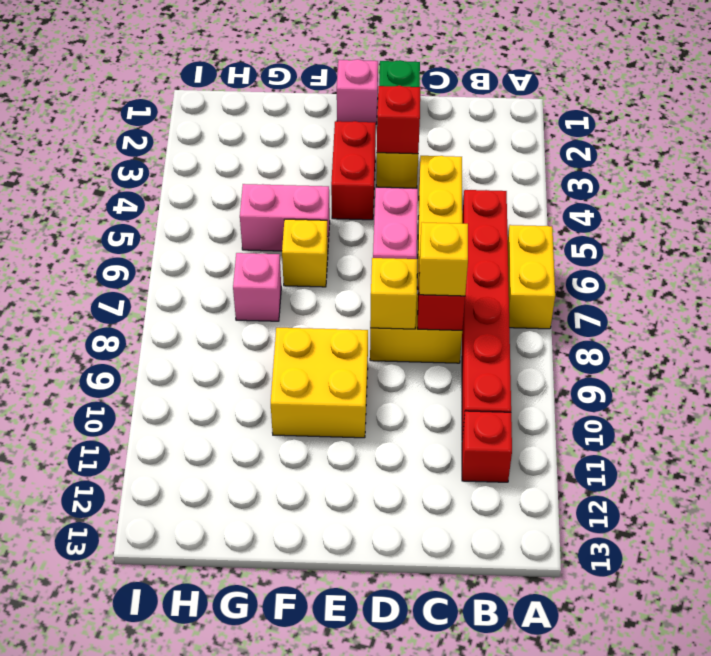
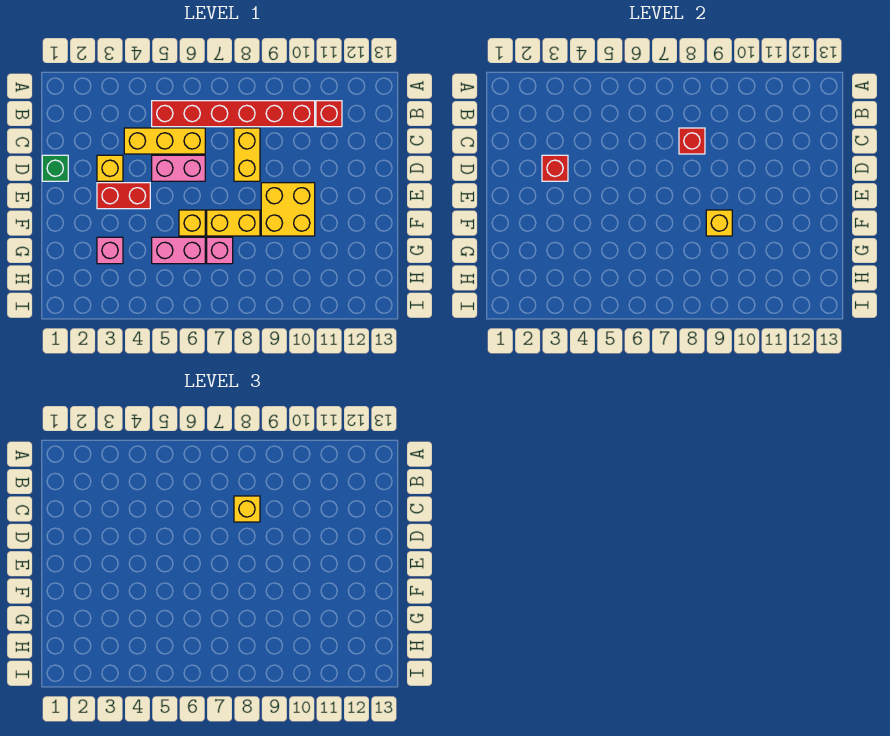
yellow 1x2 brick [508,225,555,329] -> yellow 1x2 brick moved to [207,210,260,236]
yellow 1x1 brick [370,258,417,329] -> yellow 1x1 brick moved to [706,210,732,236]
pink 1x1 brick [337,59,378,124] -> pink 1x1 brick moved to [97,237,123,264]
pink 1x2 brick [240,184,330,251] -> pink 1x2 brick turned to [152,237,205,264]

